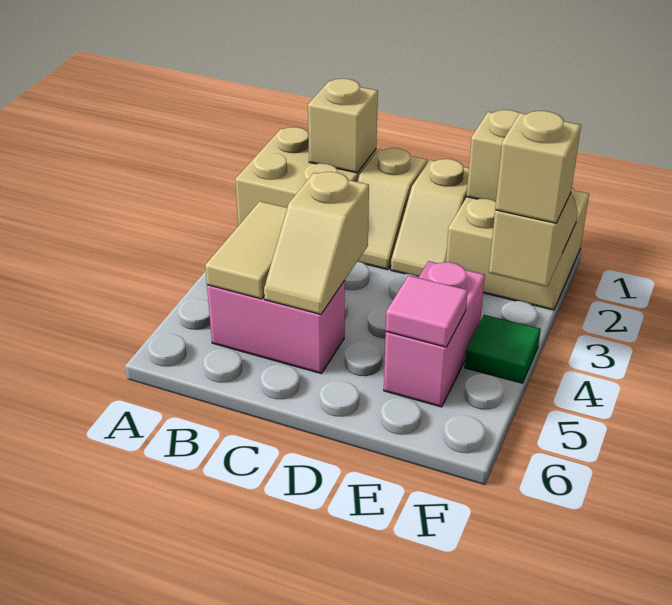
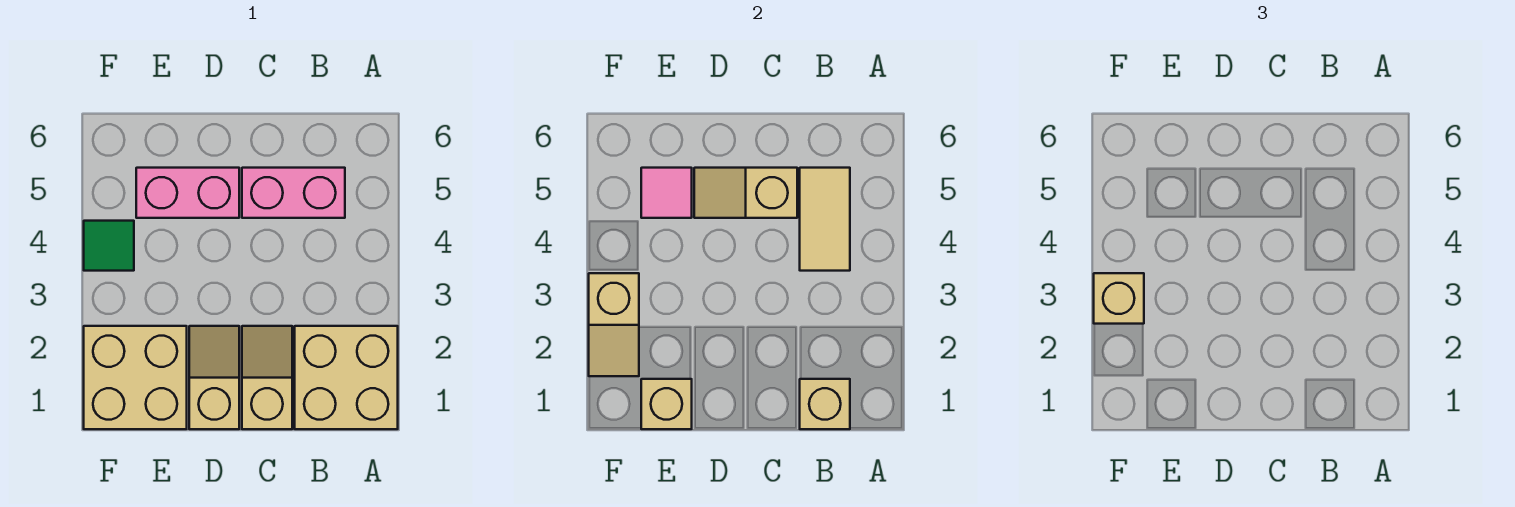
tan 1x2 slope [264,172,369,314] -> tan 1x2 slope turned to [694,168,797,218]
pink 1x2 brick [384,261,485,407] -> pink 1x2 brick turned to [136,168,239,218]

